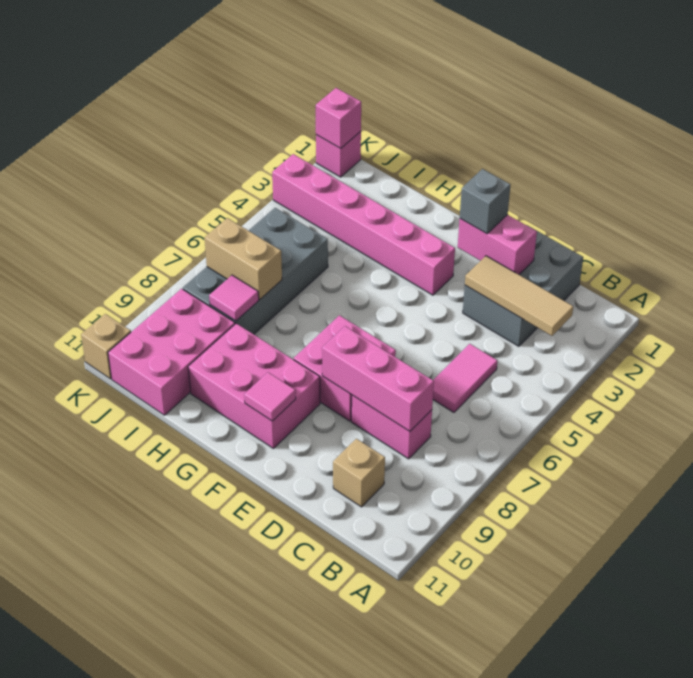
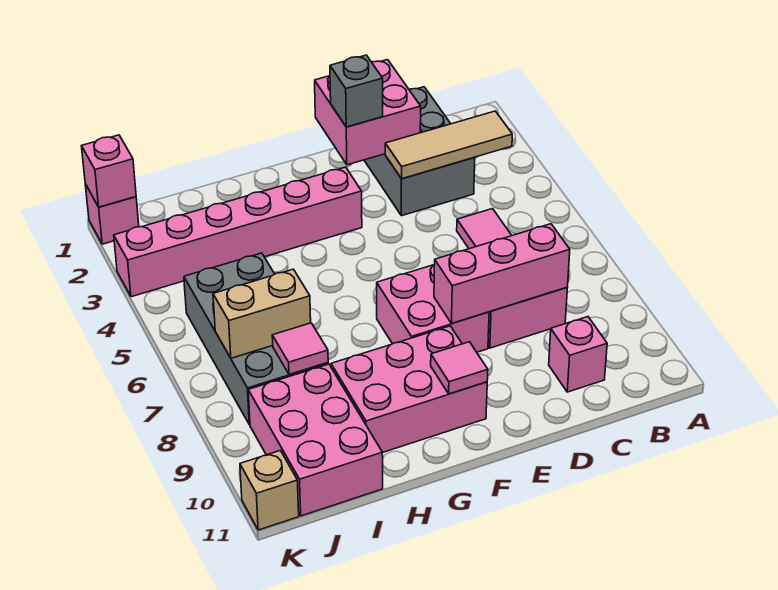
tan 1x1 brick [333,439,385,507] -> pink 1x1 brick [549,317,607,392]
pink 1x2 brick [458,215,537,274] -> pink 2x2 brick [315,60,421,165]

